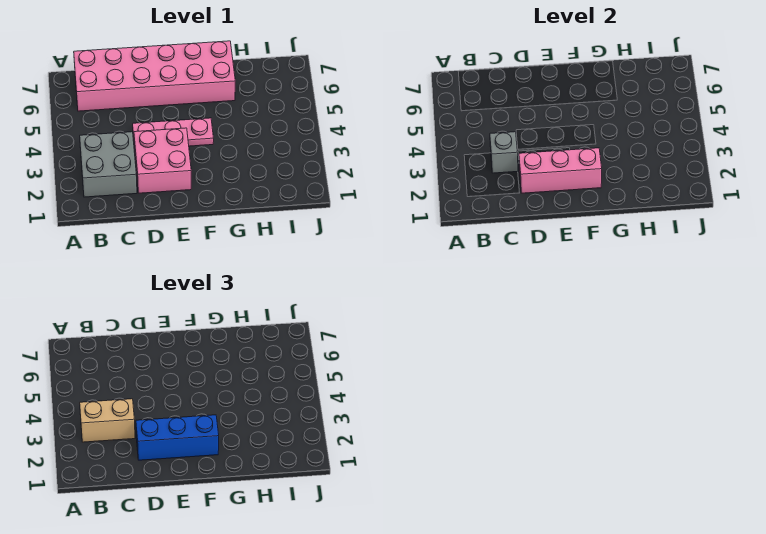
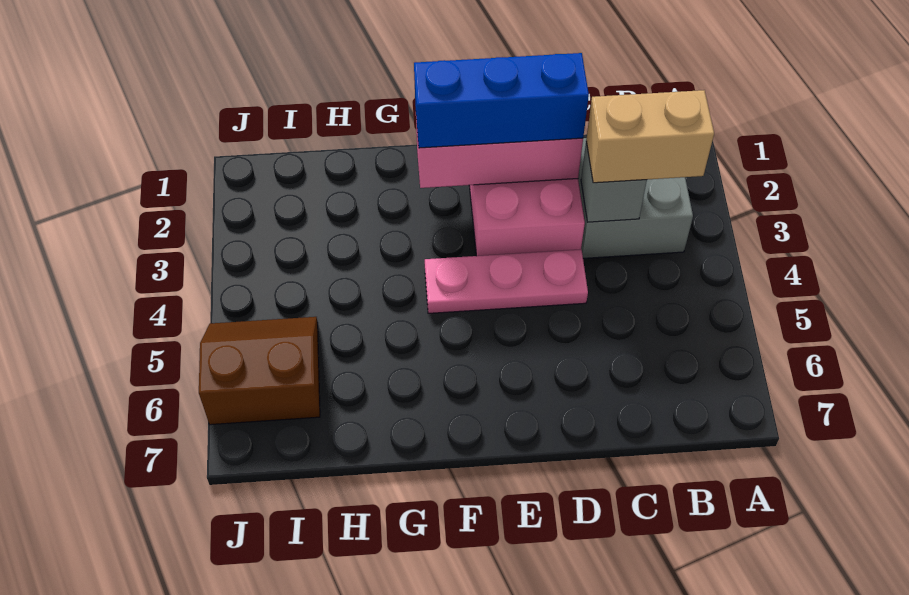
pink 2x6 brick [74,41,235,111] -> none
none -> brown 2x2 slope [199,317,320,425]

